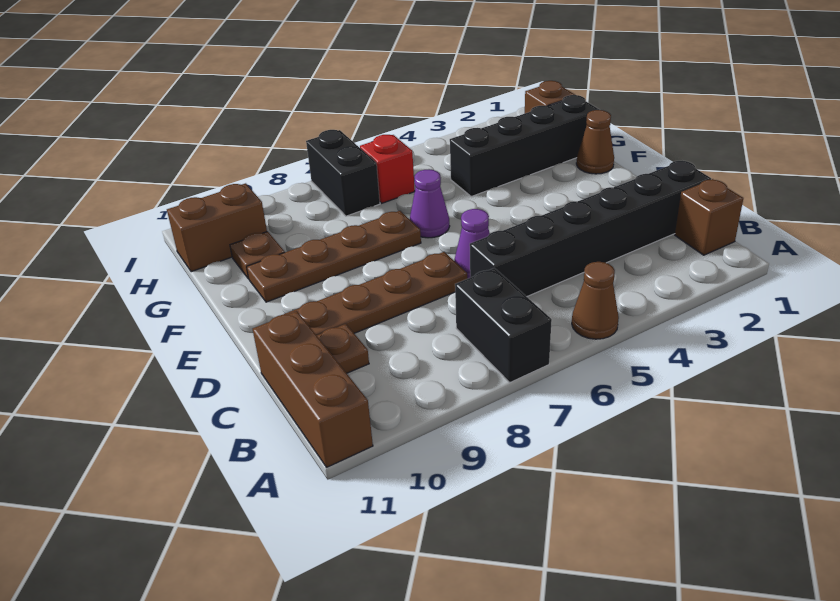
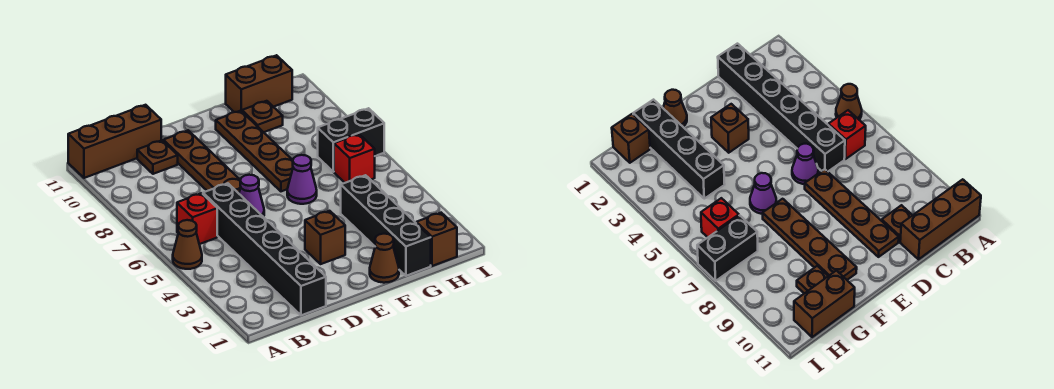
black 1x2 brick [455,268,552,382] -> none
brown 1x1 brick [675,179,743,255] -> brown 1x1 brick moved to [305,211,345,264]
none -> red 1x1 brick [177,193,217,244]
brown 1x2 brick [167,183,267,272] -> brown 1x2 brick turned to [226,55,292,112]

